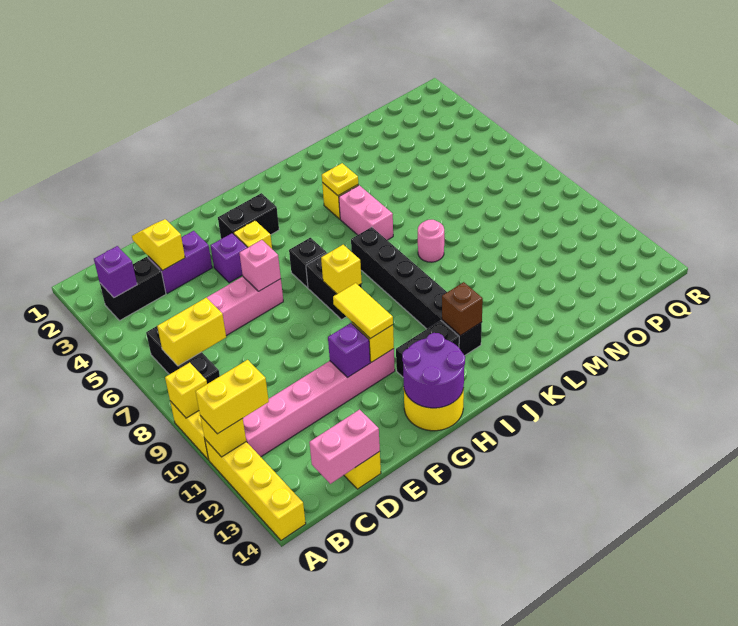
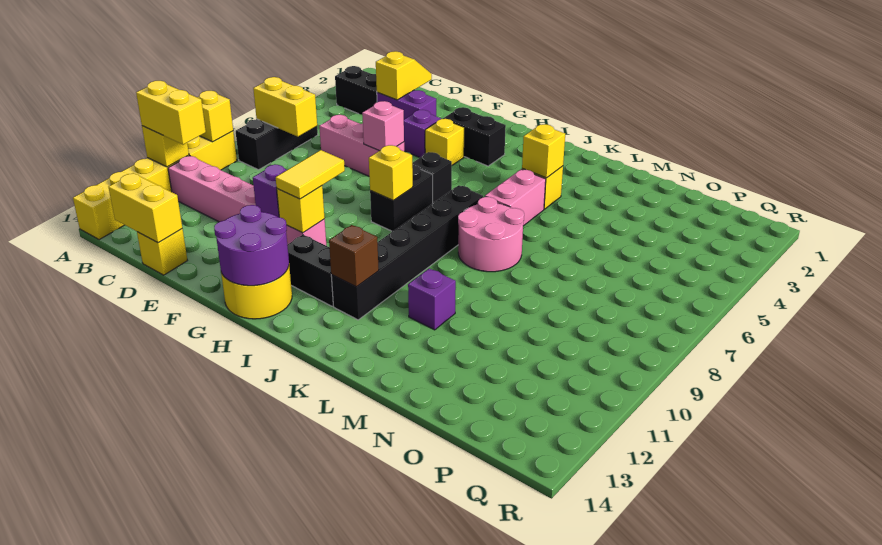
purple 1x1 brick [94,246,137,298] -> purple 1x1 brick moved to [408,268,456,330]
pink 1x2 brick [309,410,380,484] -> yellow 1x2 brick [109,173,182,243]
yellow 1x1 plate [322,163,358,196] -> yellow 1x1 brick [522,124,565,178]
pink 1x1 round brick [418,220,444,262] -> pink 2x2 round brick [458,197,524,272]

